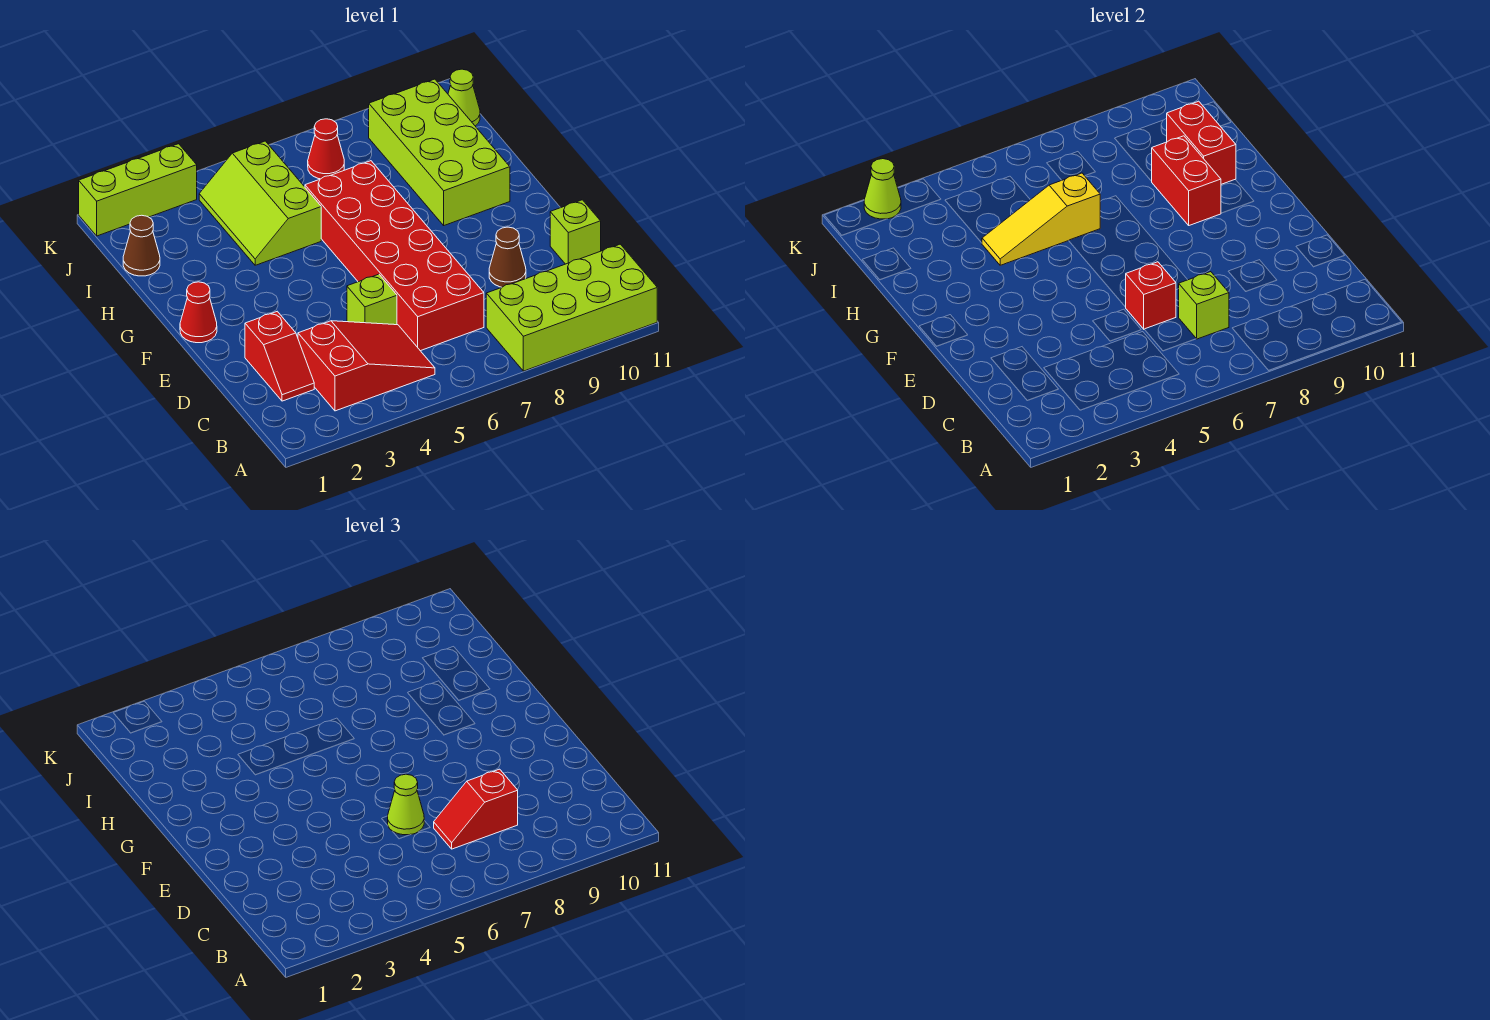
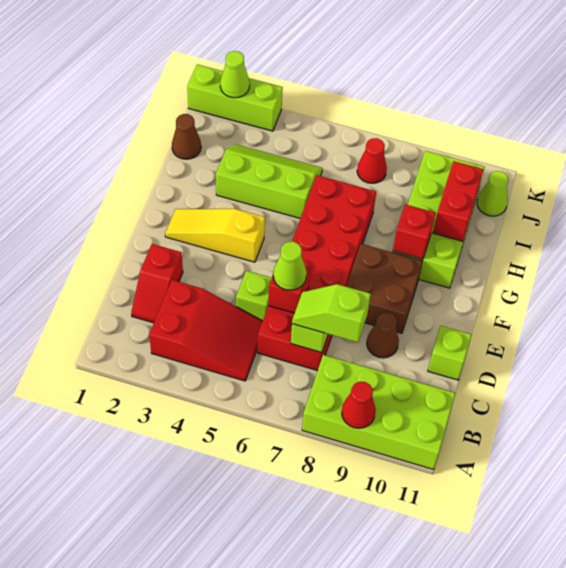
red 1x2 slope [434,769,518,849] -> lime 1x2 slope [292,284,371,342]
none -> brown 2x2 brick [346,244,422,333]
red 1x1 cone [180,282,217,343] -> red 1x1 cone moved to [342,382,376,428]
red 1x2 brick [1152,136,1221,225] -> red 1x1 brick [393,204,435,259]
lime 2x3 slope [199,141,321,265] -> lime 2x3 slope turned to [216,144,322,218]
yellow 1x3 slope [982,173,1100,265] -> yellow 1x3 slope moved to [165,209,265,262]

